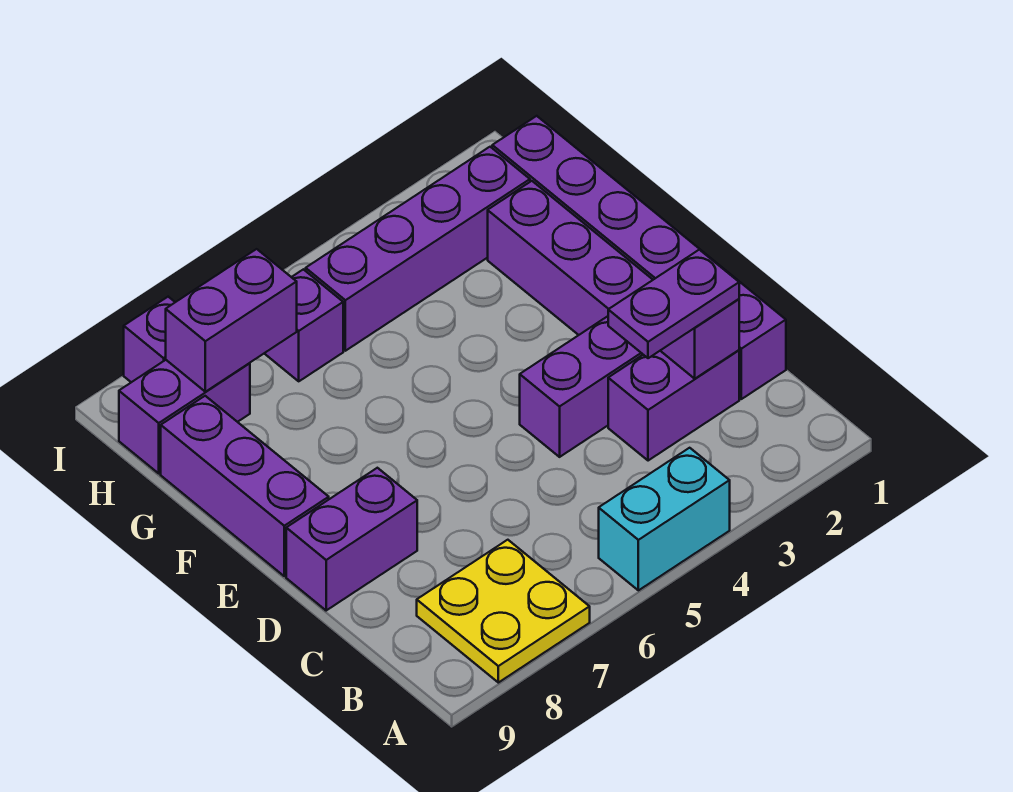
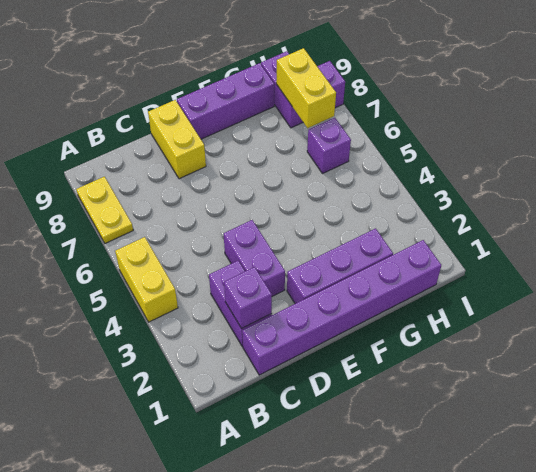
cyan 1x2 brick [599,448,730,590] -> yellow 1x2 brick [115,237,178,322]
yellow 2x2 plate [417,540,590,683] -> yellow 1x2 plate [76,177,133,243]
purple 1x2 plate [608,250,739,358] -> none
purple 1x2 brick [286,468,417,610] -> yellow 1x2 brick [148,100,206,179]
purple 1x4 brick [306,147,530,351] -> none
purple 1x2 brick [166,249,297,392] -> yellow 1x2 brick [276,48,336,128]

